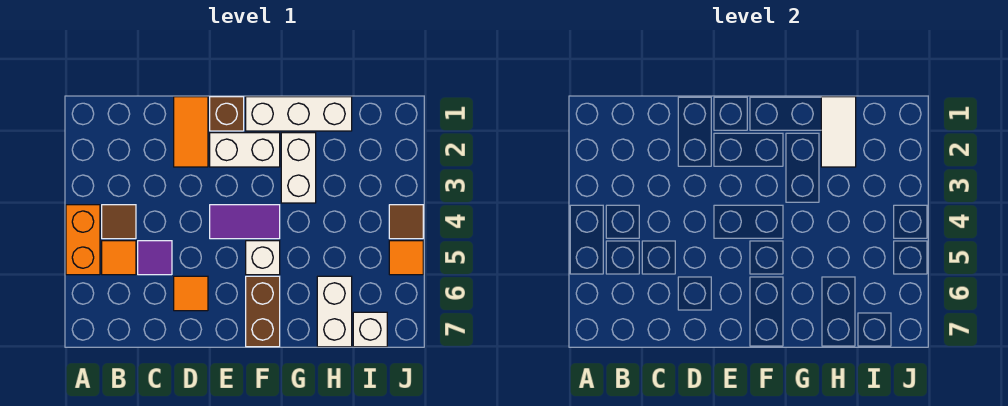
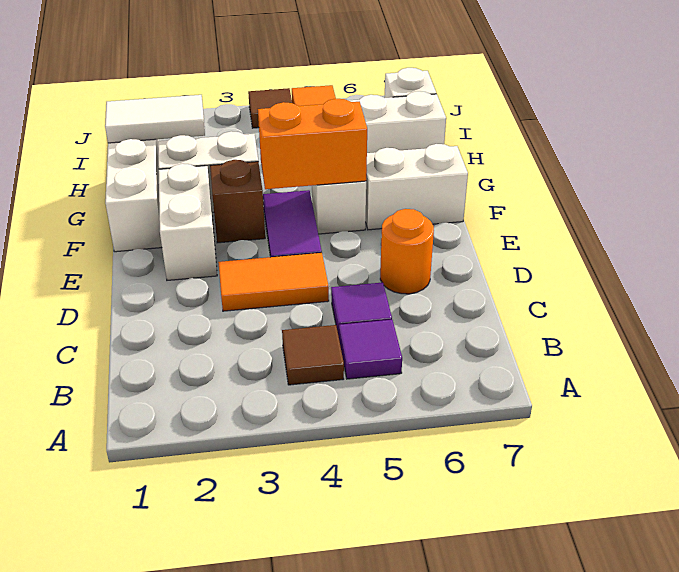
orange 1x2 brick [66,205,100,275] -> orange 1x2 brick moved to [258,99,367,189]
orange 1x1 tile [102,241,136,275] -> purple 1x1 tile [339,320,402,379]
orange 1x2 tile [174,97,208,167] -> orange 1x2 tile moved to [218,253,329,311]
orange 1x1 tile [174,276,208,311] -> orange 1x1 round brick [380,209,434,294]
brown 1x1 brick [210,97,244,131] -> brown 1x1 brick moved to [210,160,265,243]
brown 1x2 brick [246,276,280,347] -> white 1x2 brick [366,144,468,230]

